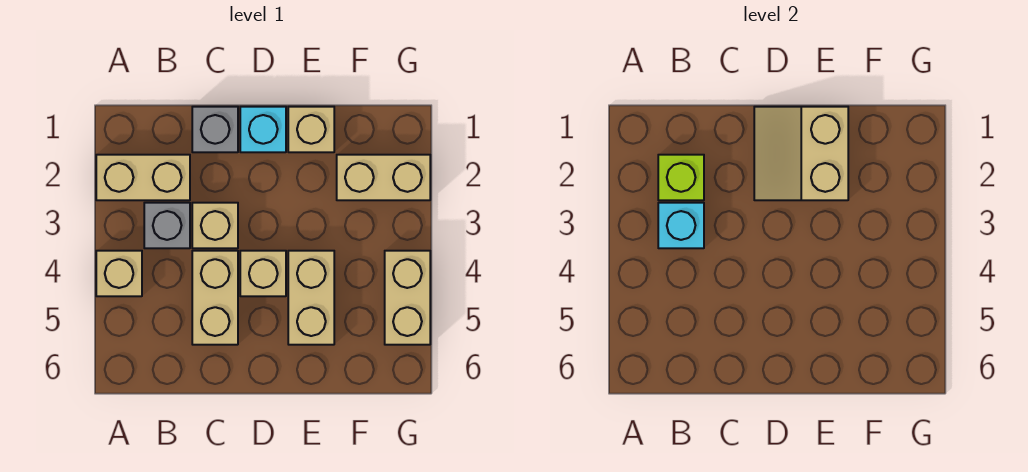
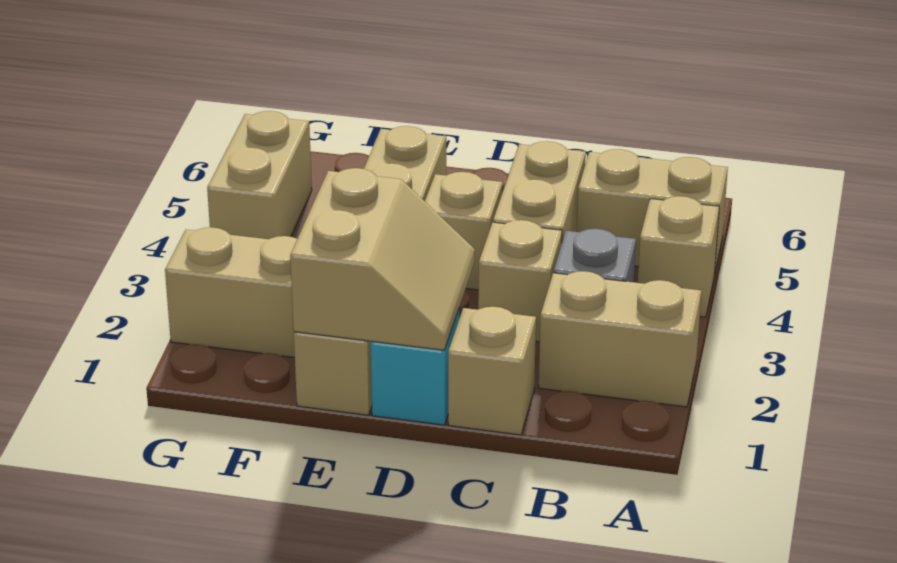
none -> tan 1x2 brick [577,149,728,275]
lime 1x1 brick [658,155,704,200] -> none
cyan 1x1 brick [658,203,704,248] -> none
grey 1x1 brick [192,107,238,152] -> tan 1x1 brick [448,307,536,435]

